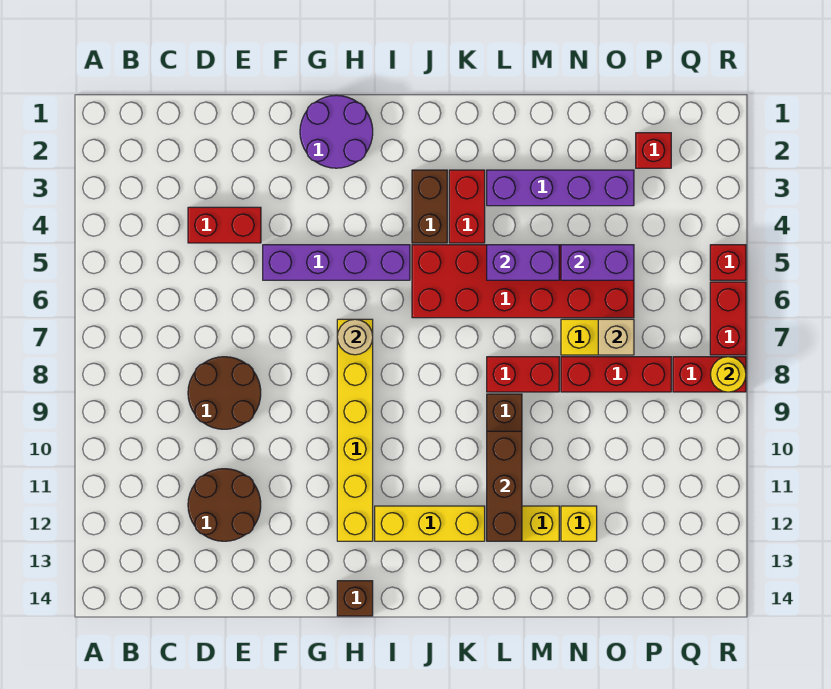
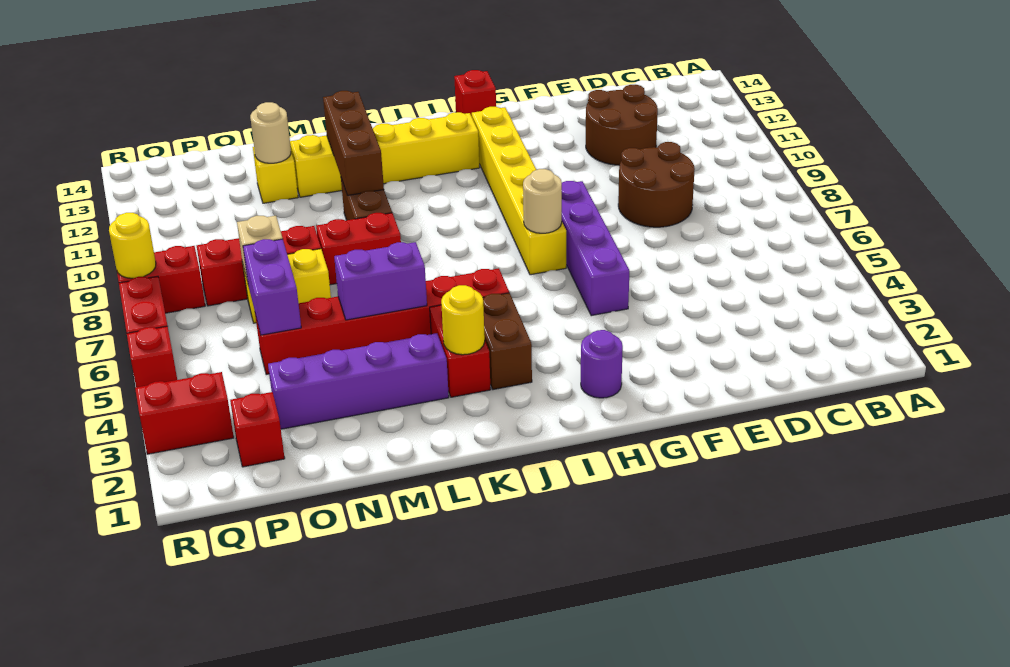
red 1x2 brick [188,207,261,243] -> red 1x2 brick moved to [135,372,234,454]
purple 1x4 brick [263,245,410,280] -> purple 1x4 brick turned to [562,181,629,316]
purple 2x2 round brick [300,95,373,168] -> purple 1x1 round brick [581,330,623,398]
brown 1x1 brick [337,581,373,616] -> red 1x1 brick [454,70,496,116]
red 2x6 brick [412,245,634,318] -> red 1x6 brick [255,268,509,375]
none -> yellow 1x1 round brick [441,285,485,355]
purple 1x2 brick [561,245,634,280] -> purple 1x2 brick turned to [243,239,301,335]
none -> tan 1x1 round brick [250,102,291,163]

